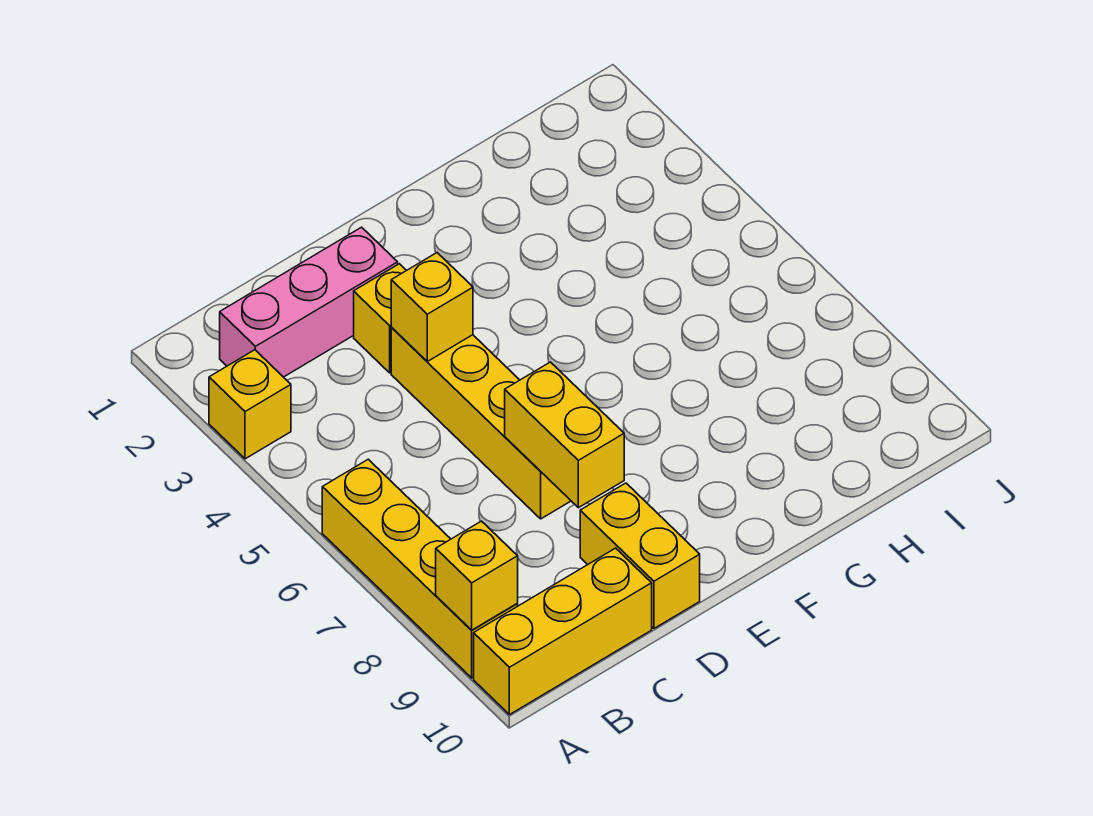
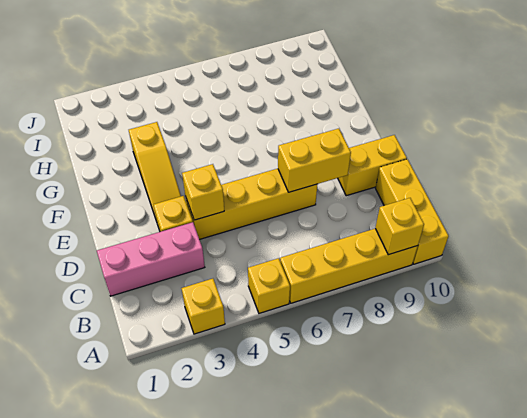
none -> yellow 1x1 brick [248,258,290,313]
pink 1x3 brick [220,227,398,377] -> pink 1x3 brick turned to [97,222,205,296]
none -> yellow 1x3 slope [129,122,181,219]

